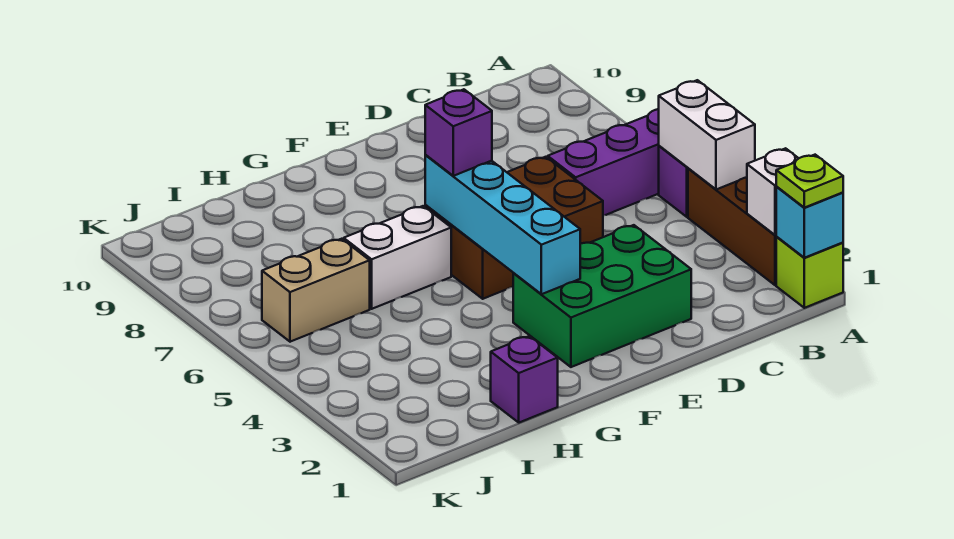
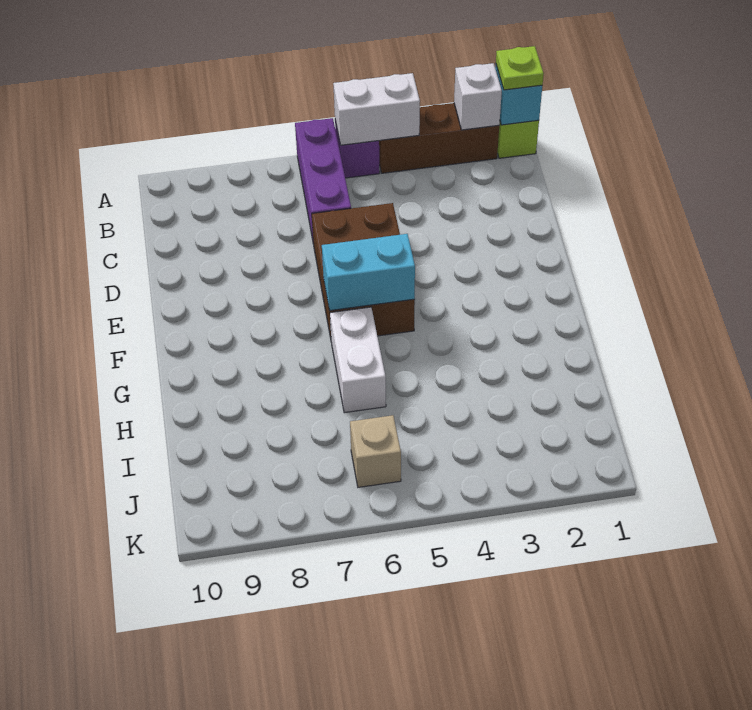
green 2x3 brick [513,225,691,367] -> none
cyan 1x4 brick [425,155,580,294] -> cyan 1x2 brick [322,234,415,311]
purple 1x1 brick [425,89,492,176] -> none
purple 1x1 brick [491,336,558,423] -> none
tan 1x2 brick [262,239,370,342] -> tan 1x1 brick [350,415,401,487]

